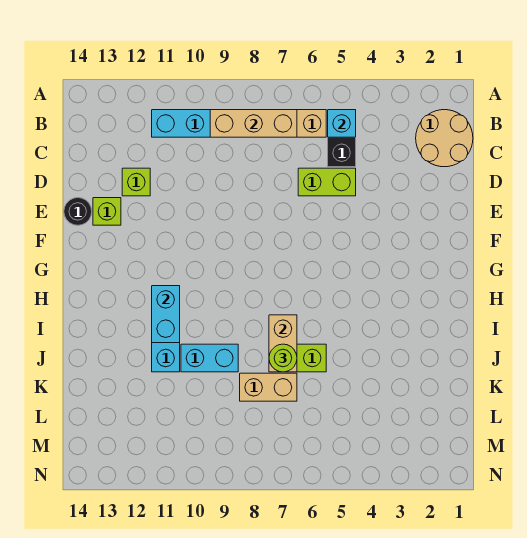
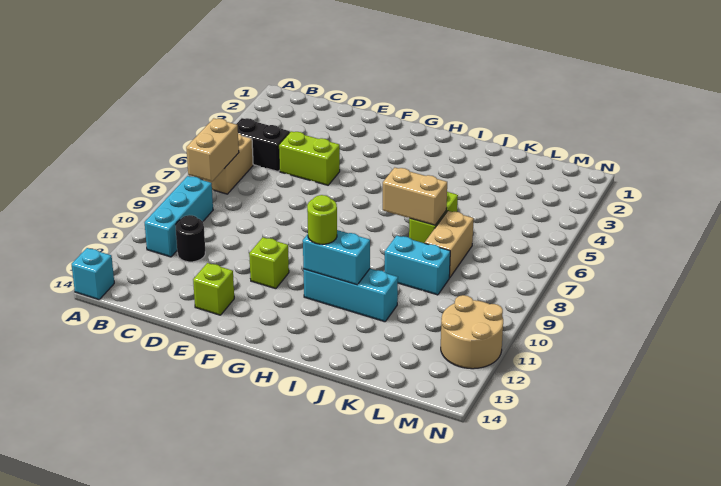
tan 2x2 round brick [416,110,473,167] -> tan 2x2 round brick moved to [441,295,503,369]
cyan 1x1 brick [328,110,356,137] -> cyan 1x1 brick moved to [72,248,114,300]
tan 1x3 brick [210,110,297,137] -> tan 1x2 brick [186,118,239,181]
lime 1x2 brick [298,168,356,196] -> lime 1x2 brick turned to [279,131,340,185]
lime 1x1 brick [122,168,150,196] -> lime 1x1 brick moved to [249,237,289,289]
black 1x1 round brick [64,198,92,225] -> black 1x1 round brick moved to [176,215,205,262]
lime 1x1 round brick [269,344,297,372] -> lime 1x1 round brick moved to [307,195,337,244]
cyan 1x2 brick [181,344,238,372] -> cyan 1x2 brick turned to [385,236,450,295]

